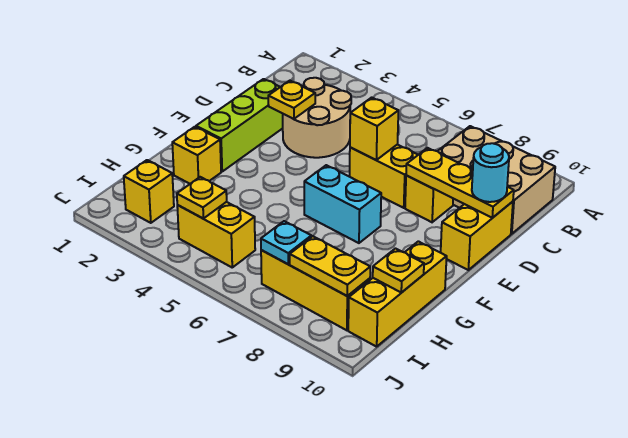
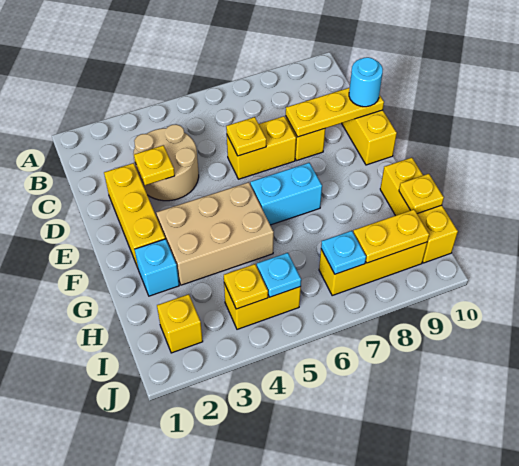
tan 2x3 brick [438,126,555,234] -> tan 2x3 brick moved to [156,182,274,285]
lime 1x3 brick [196,79,283,171] -> yellow 1x3 brick [104,163,165,267]
yellow 1x1 brick [350,97,398,160] -> yellow 1x1 plate [226,117,266,156]
yellow 1x1 brick [172,127,221,184] -> cyan 1x1 brick [134,239,179,296]
none -> cyan 1x1 plate [257,253,301,297]

